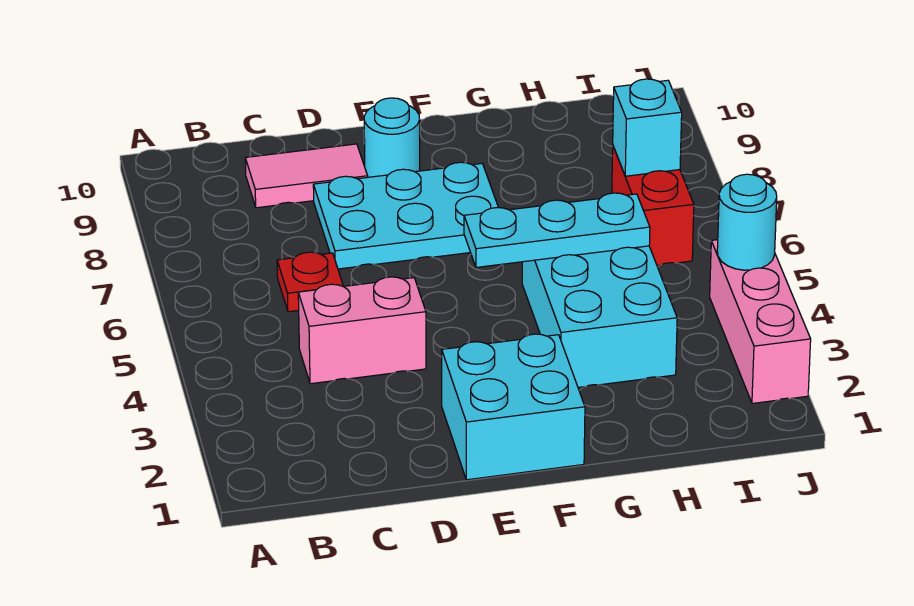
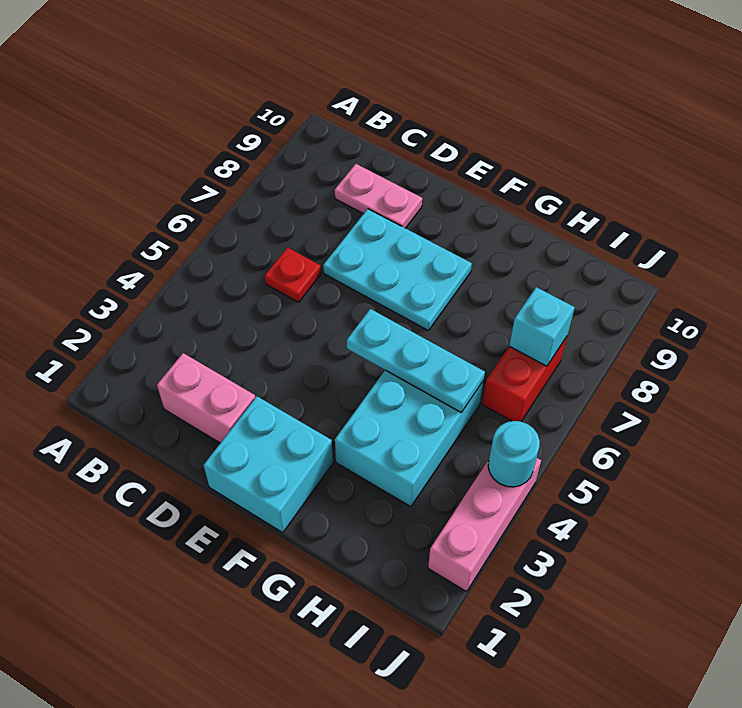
pink 1x2 brick [298,277,426,384] -> pink 1x2 brick moved to [157,353,255,443]
pink 1x2 tile [245,144,368,208] -> pink 1x2 plate [335,164,422,228]
cyan 1x1 round brick [364,98,420,177] -> none

